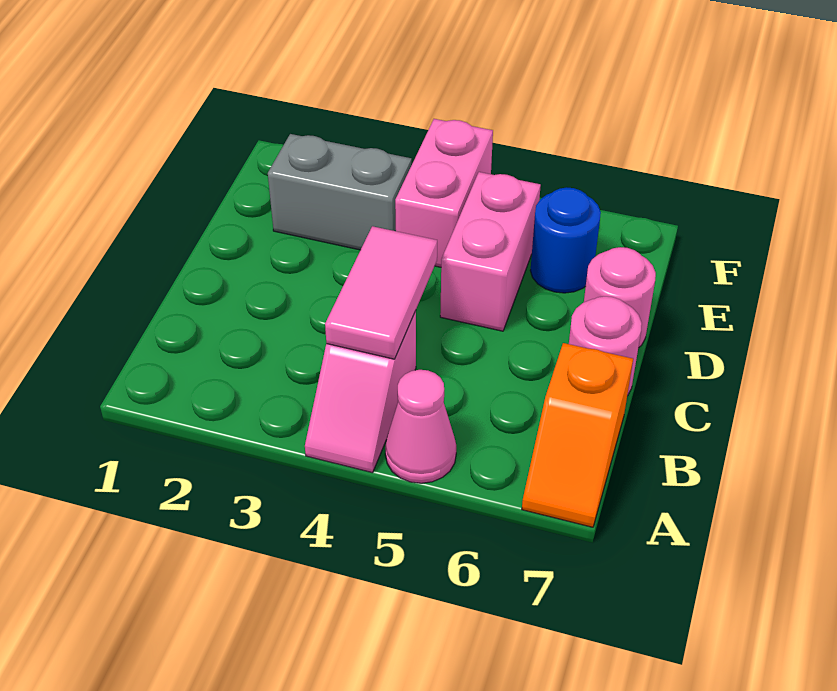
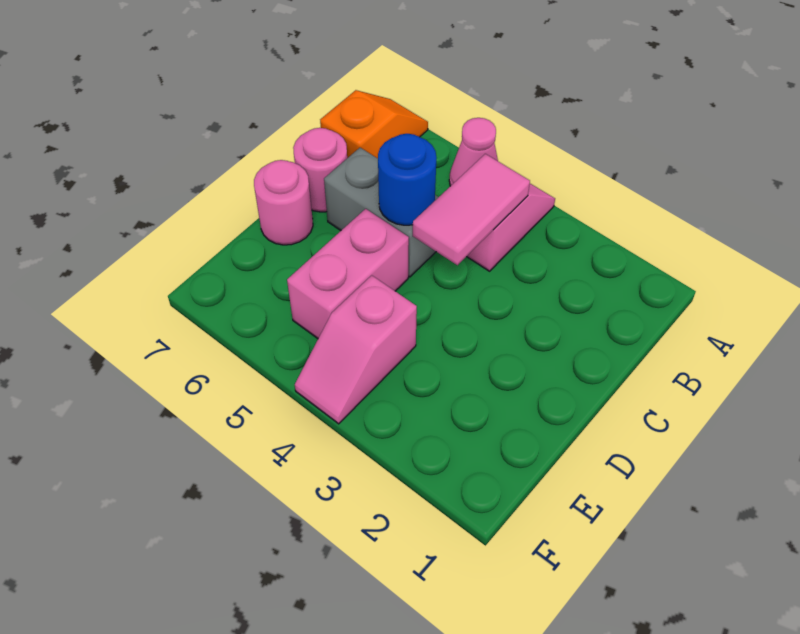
grey 1x2 brick [268,134,412,250] -> grey 1x2 brick moved to [324,148,438,277]
pink 1x2 brick [395,119,493,267] -> pink 1x2 slope [295,275,417,424]
blue 1x1 round brick [530,187,601,293] -> blue 1x1 round brick moved to [378,134,436,225]

